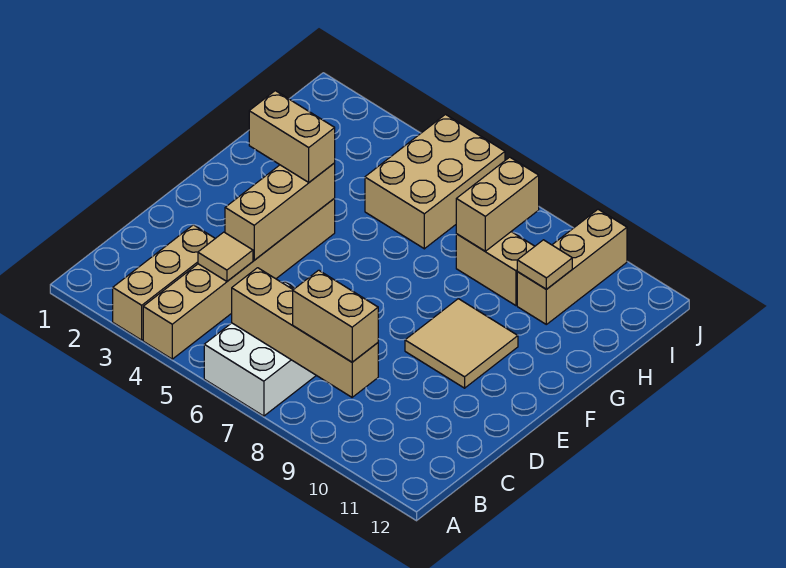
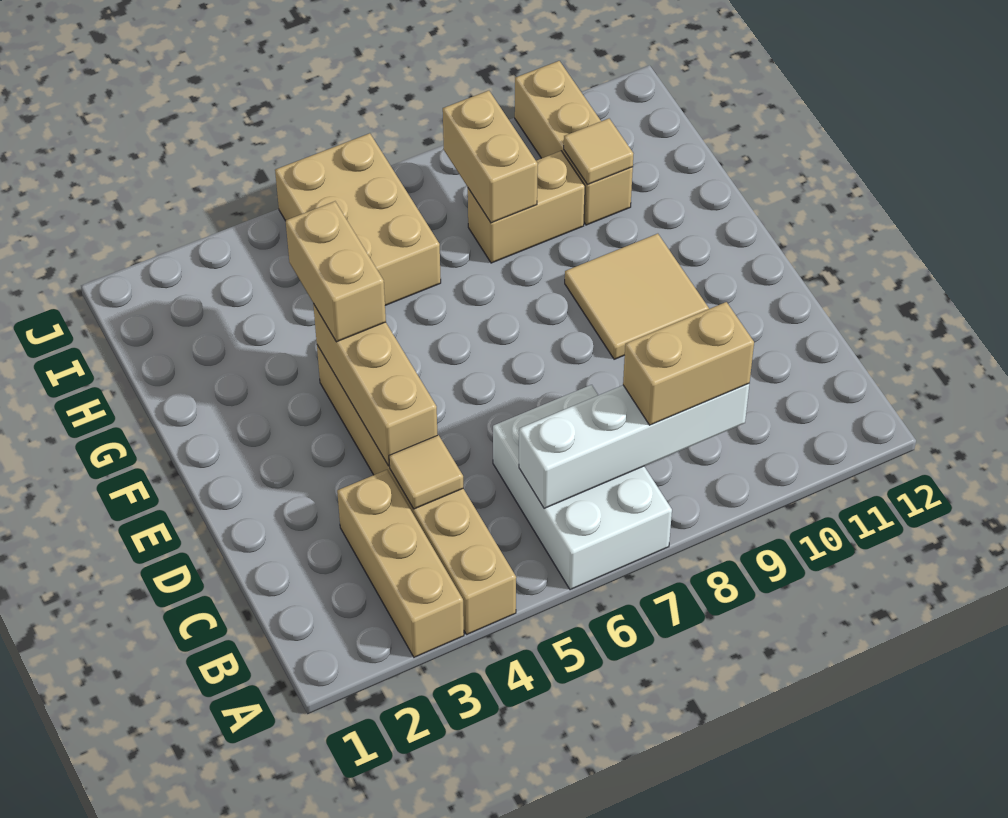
tan 1x4 brick [232,268,378,397] -> white 1x4 brick [519,384,749,508]
tan 1x2 brick [249,91,335,182] -> tan 1x2 brick turned to [286,201,386,342]

